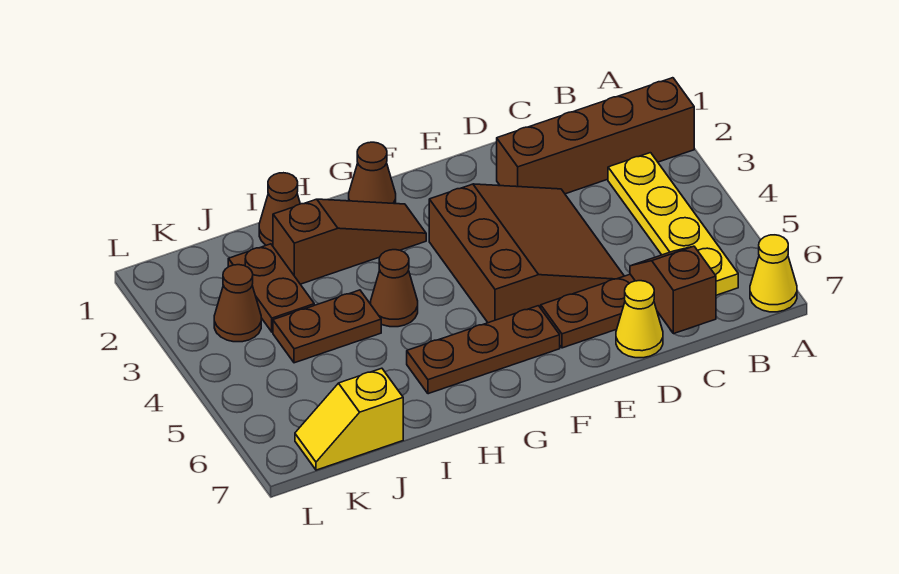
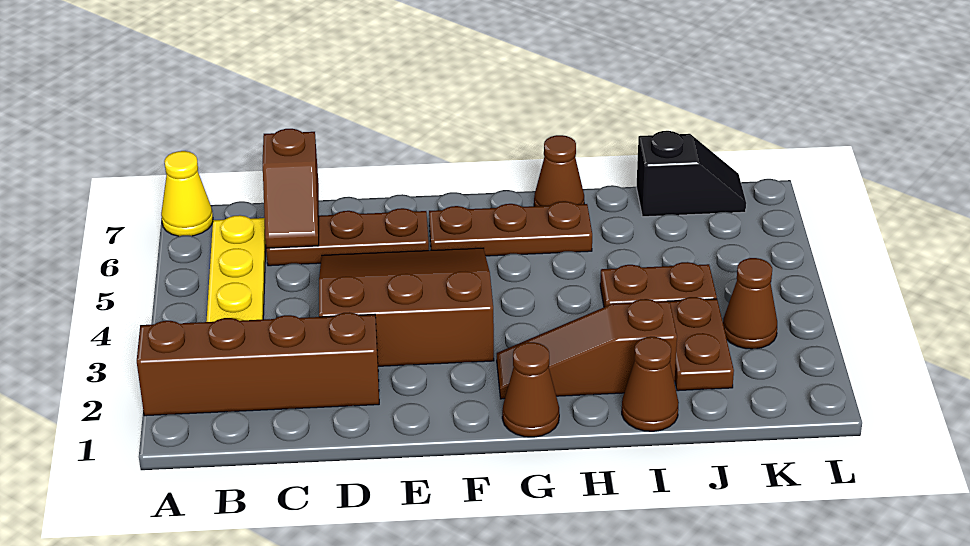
brown 3x3 slope [429,184,624,323] -> brown 3x3 slope turned to [319,248,494,366]
yellow 1x1 cone [616,281,663,358] -> none
brown 1x1 cone [371,250,418,327] -> brown 1x1 cone moved to [534,135,584,206]
yellow 1x2 slope [295,368,403,470] -> black 1x2 slope [636,131,746,217]

